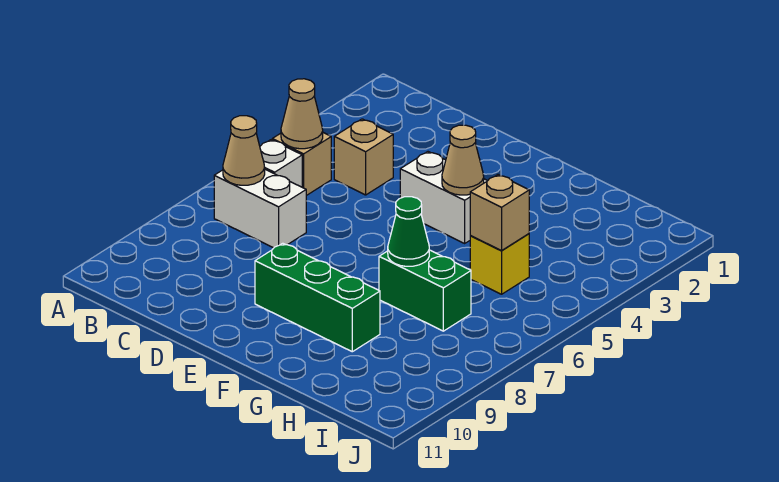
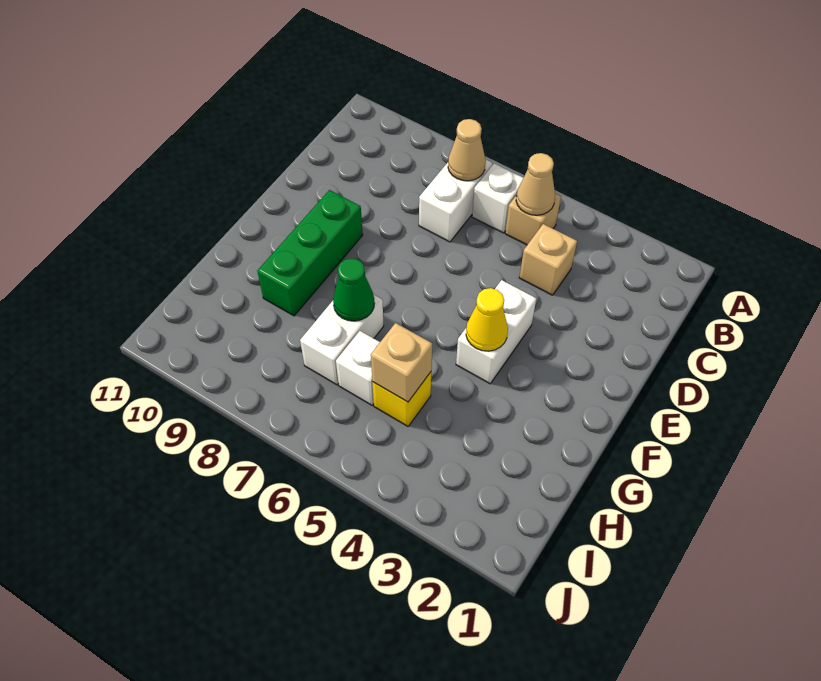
tan 1x1 cone [442,125,484,195] -> yellow 1x1 cone [466,288,508,351]
green 1x2 brick [379,250,471,331] -> white 1x2 brick [300,294,384,385]
none -> white 1x1 brick [336,331,380,405]

